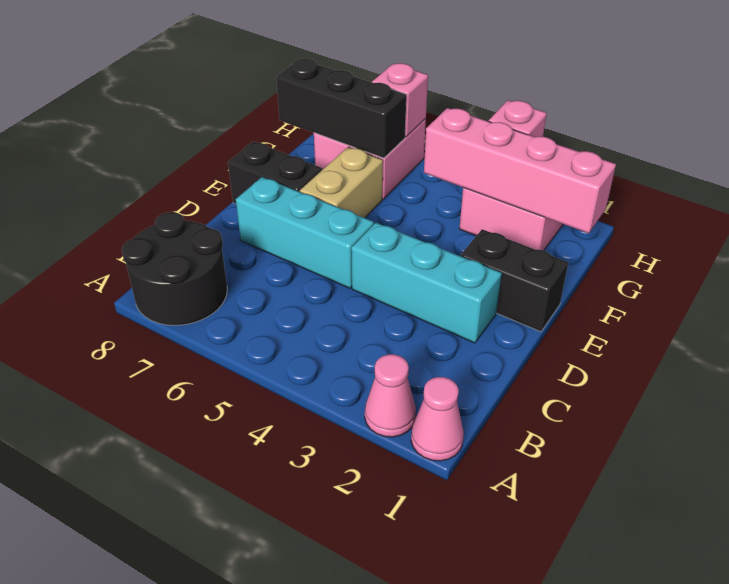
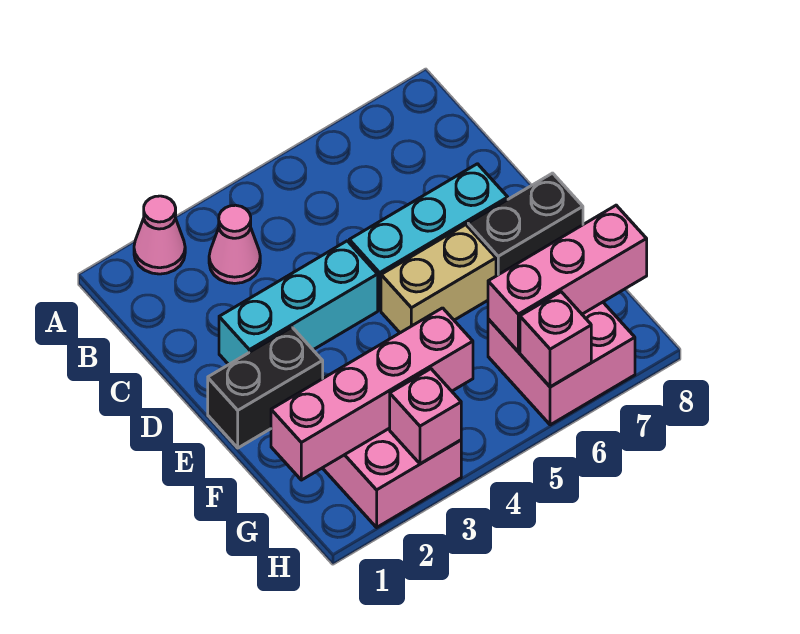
pink 1x1 cone [411,377,464,461] -> pink 1x1 cone moved to [209,205,260,283]
black 2x2 round brick [122,212,227,325] -> none
tan 1x2 brick [300,147,383,218] -> tan 1x2 brick turned to [381,225,496,333]
black 1x3 brick [276,59,407,158] -> pink 1x3 brick [488,205,647,352]

